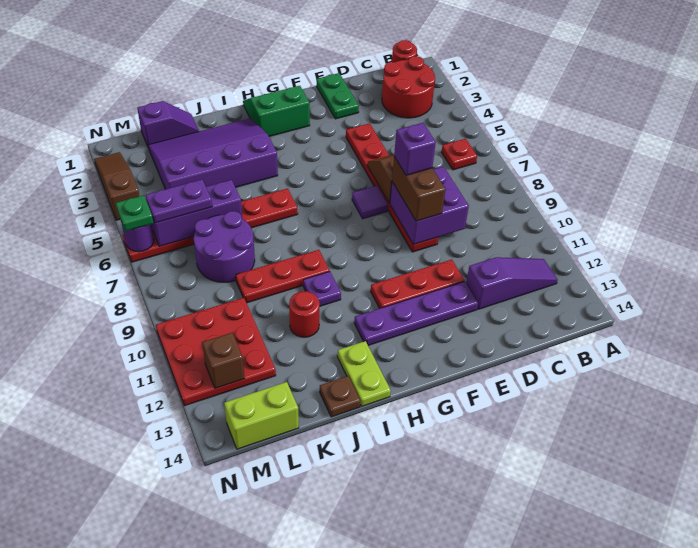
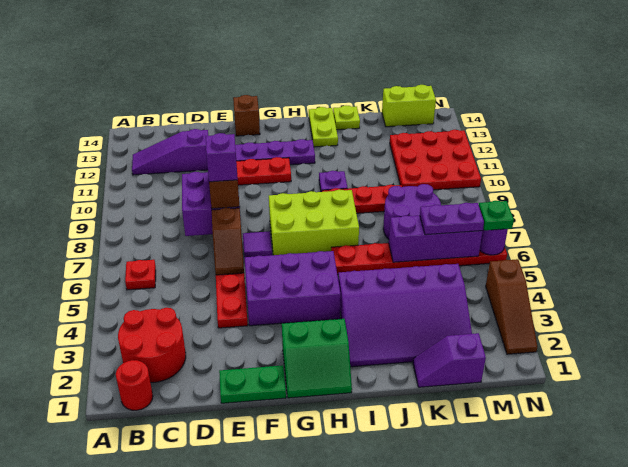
green 1x2 plate [316,73,359,119] -> green 1x2 plate turned to [219,365,286,403]
none -> purple 2x3 brick [244,251,341,326]
none -> lime 2x3 brick [269,190,359,255]
red 1x1 round brick [289,291,320,337] -> none
brown 1x1 plate [320,376,360,417] -> lime 1x1 plate [333,106,360,130]
brown 1x1 brick [202,333,245,388] -> brown 1x1 brick moved to [233,95,260,136]

